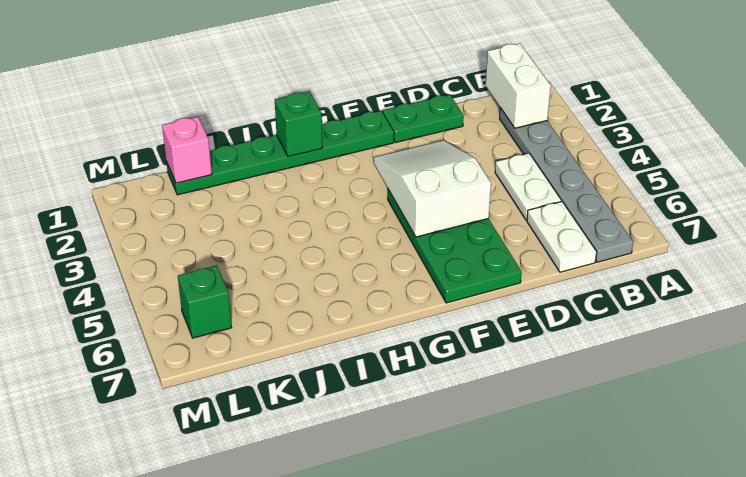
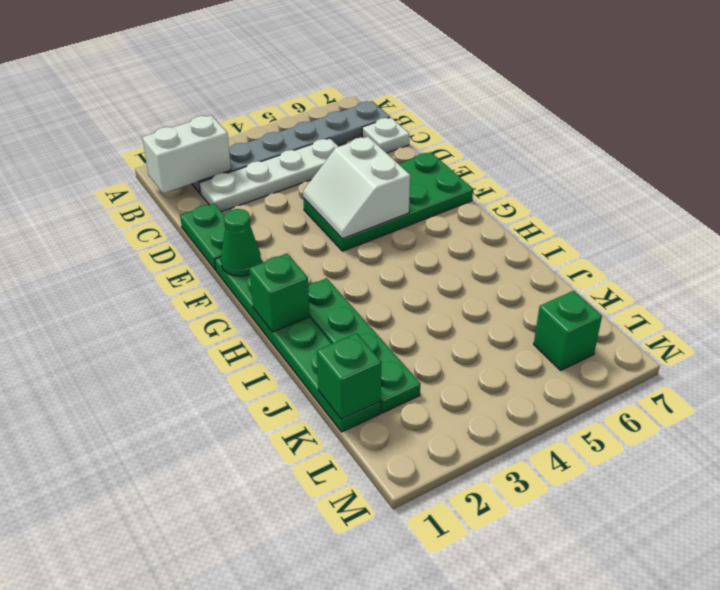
white 1x2 plate [495,153,561,220] -> white 1x4 plate [199,138,339,212]
white 1x2 plate [527,201,597,272] -> white 1x1 plate [362,117,409,153]
white 2x3 slope [374,141,491,237] -> white 2x2 slope [303,137,410,239]
none -> green 1x1 cone [221,209,261,276]
none -> green 1x4 plate [308,278,421,413]
pink 1x1 brick [162,117,212,183] -> green 1x1 brick [317,333,381,419]

